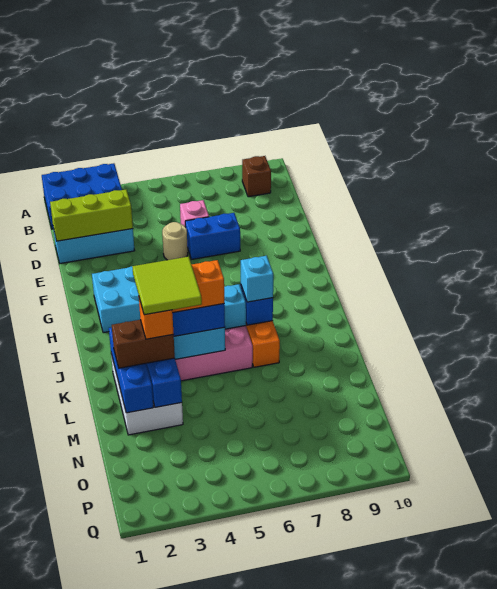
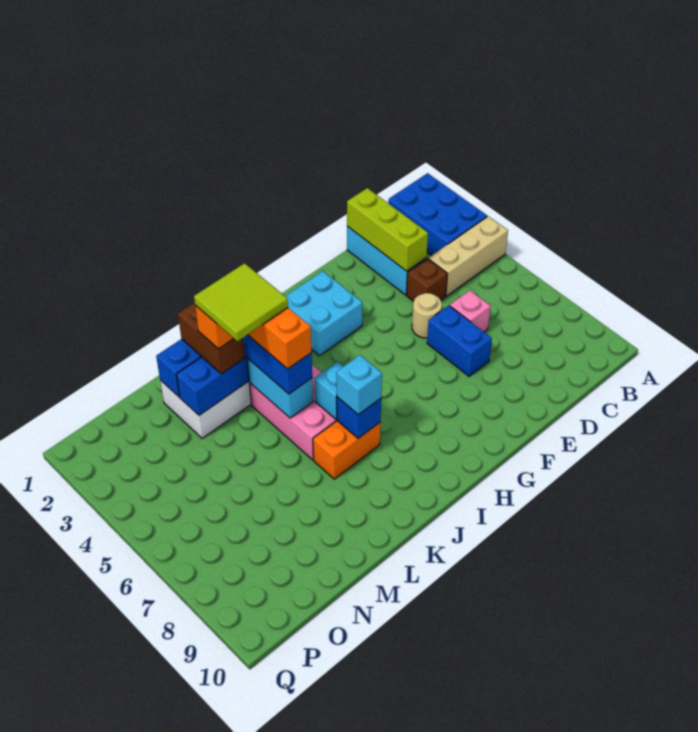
none -> tan 1x3 brick [429,216,508,296]
brown 1x1 brick [242,156,271,197] -> brown 1x1 brick moved to [407,259,447,301]

